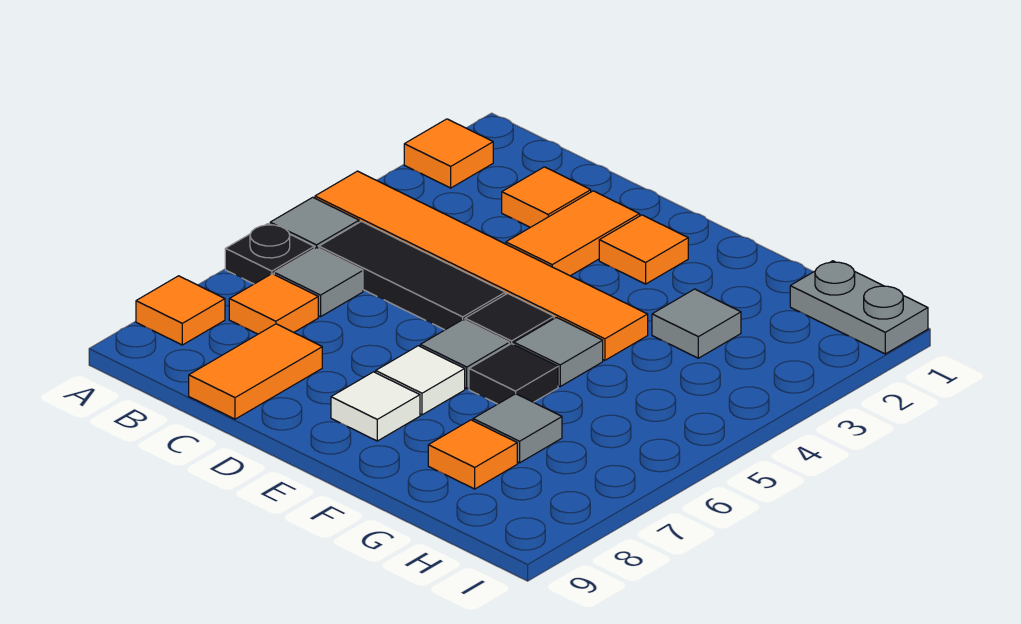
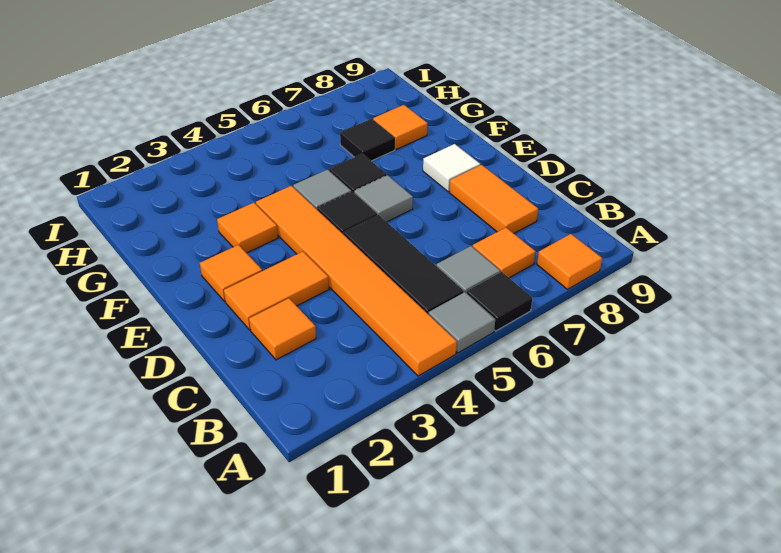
orange 1x1 tile [404,119,493,188] -> orange 1x1 tile moved to [217,203,278,253]
black 1x1 plate [225,224,314,284] -> black 1x1 tile [467,272,532,331]
orange 1x2 tile [189,324,322,419] -> orange 1x2 tile turned to [449,165,538,233]
white 1x1 tile [376,346,465,415] -> none
grey 1x1 tile [652,289,741,358] -> none
grey 1x1 tile [473,394,562,463] -> black 1x1 tile [340,119,395,161]
grey 1x2 plate [790,261,928,354] -> none

